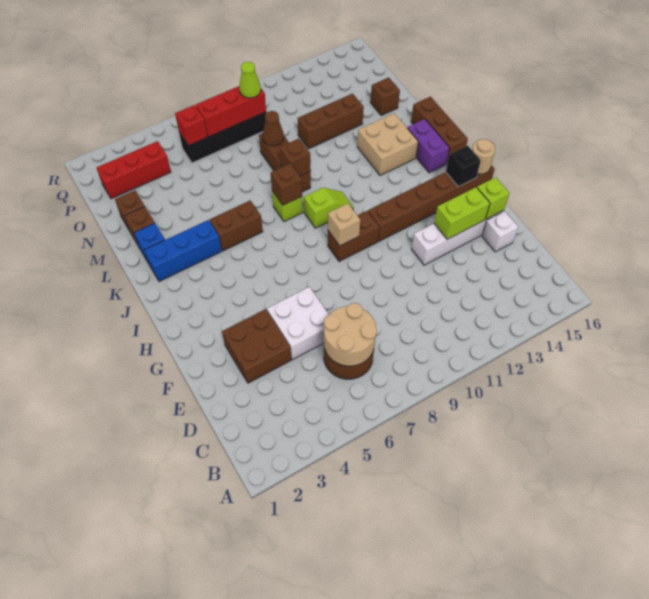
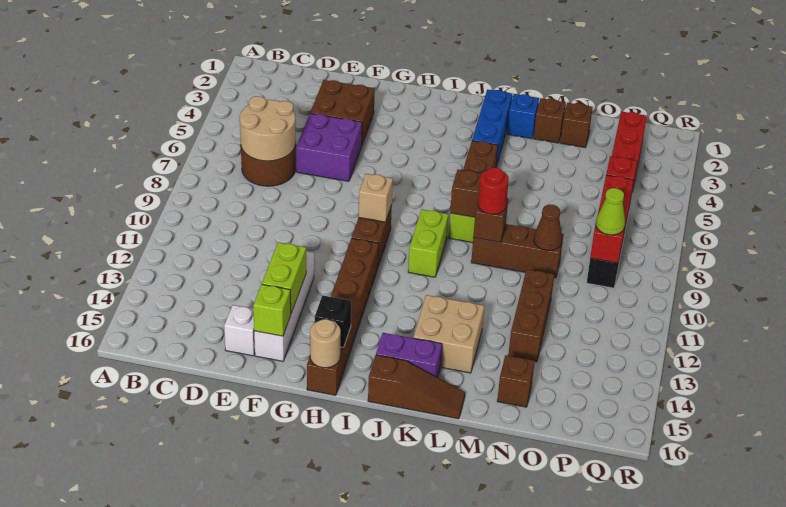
white 2x2 brick [267,287,329,360] -> purple 2x2 brick [296,113,362,181]
lime 1x2 slope [304,188,353,228] -> lime 1x2 brick [408,209,449,277]
brown 1x3 brick [411,97,468,164] -> brown 1x3 slope [368,355,465,419]
none -> red 1x1 round brick [478,168,509,214]

